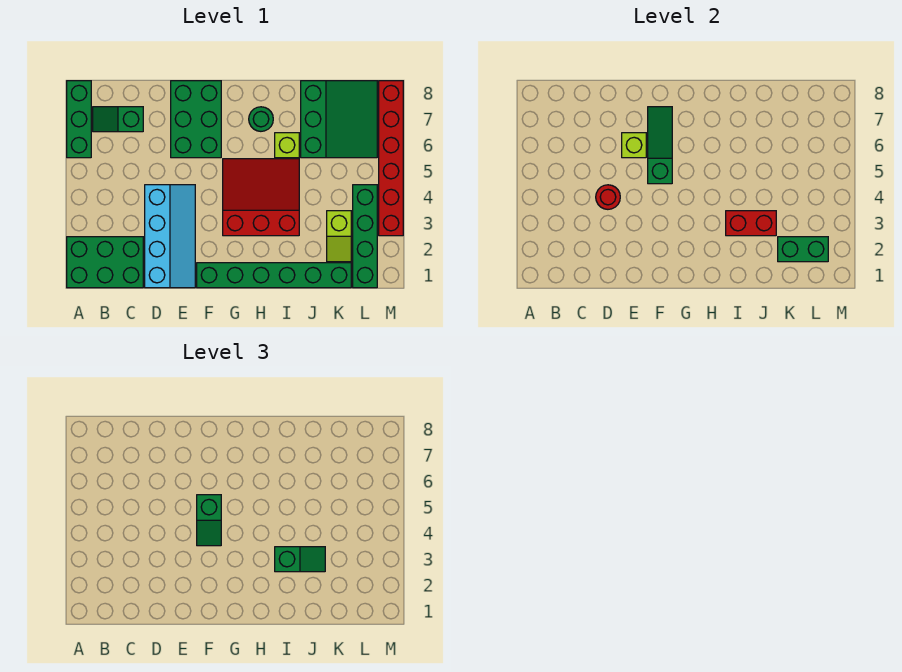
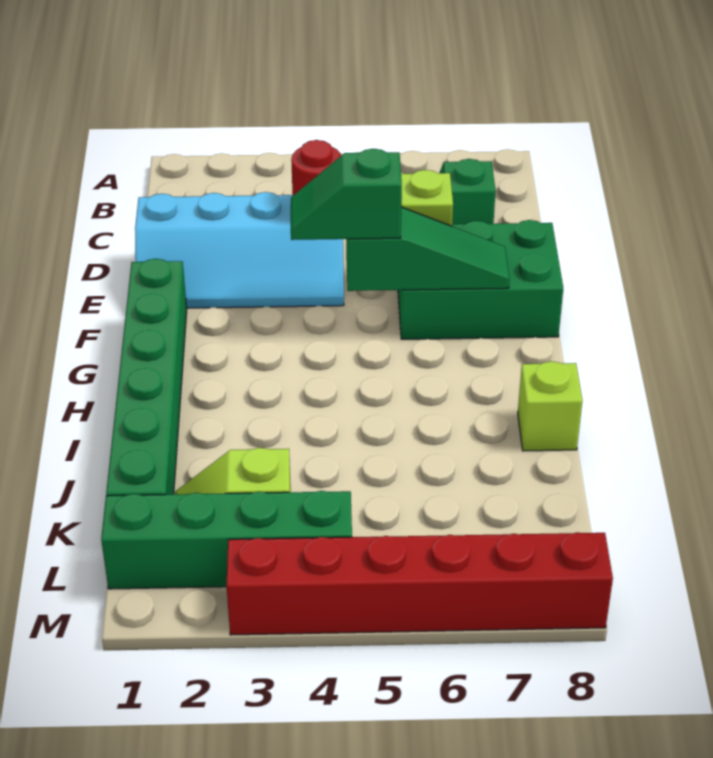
green 2x3 brick [67,237,143,288] -> none
green 1x3 brick [67,81,91,158] -> none
red 3x3 slope [223,159,299,236] -> none
green 1x1 round brick [249,107,273,131] -> none
red 1x2 brick [726,211,776,236] -> none
green 1x2 slope [275,547,325,572] -> none
lime 1x1 brick [275,133,299,158] -> lime 1x1 brick moved to [518,361,583,451]
green 3x3 slope [301,81,377,158] -> none
green 1x2 brick [778,237,828,262] -> none

